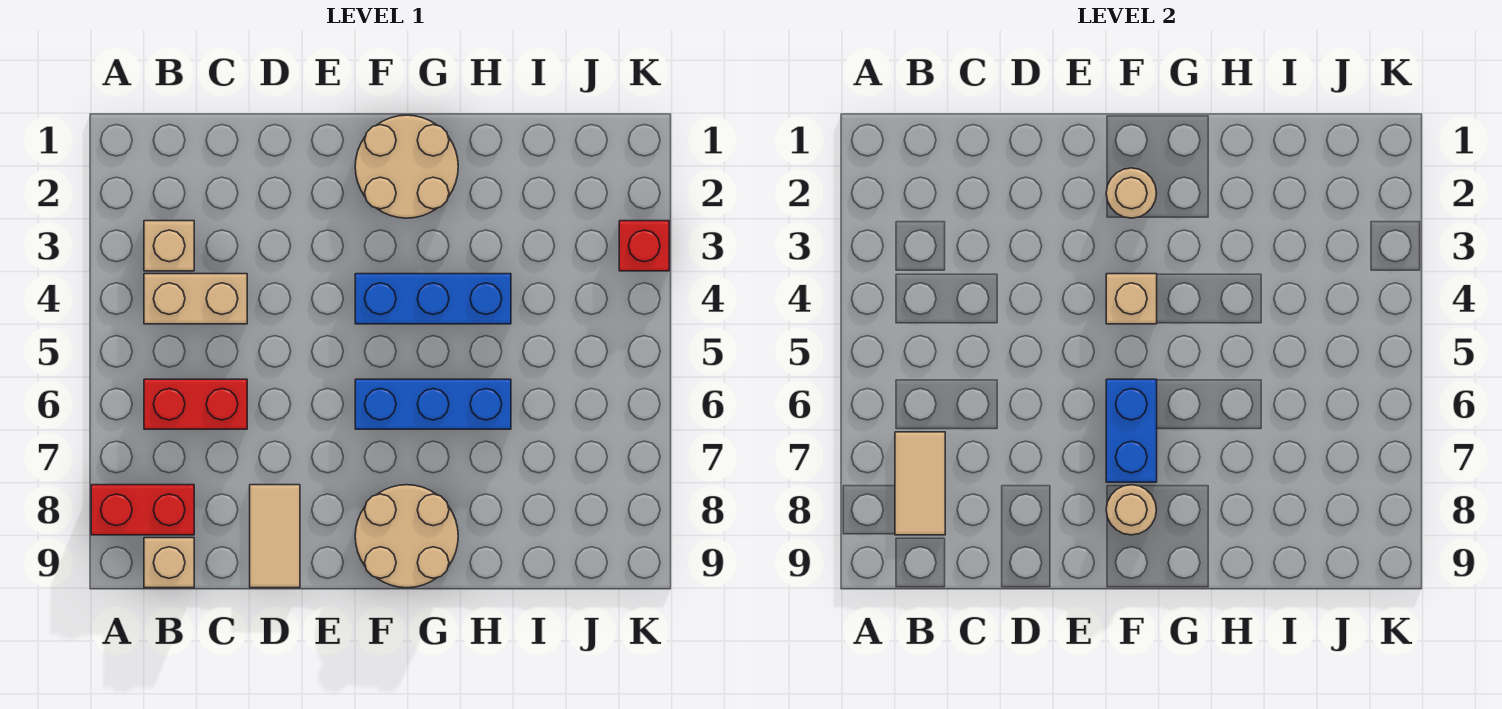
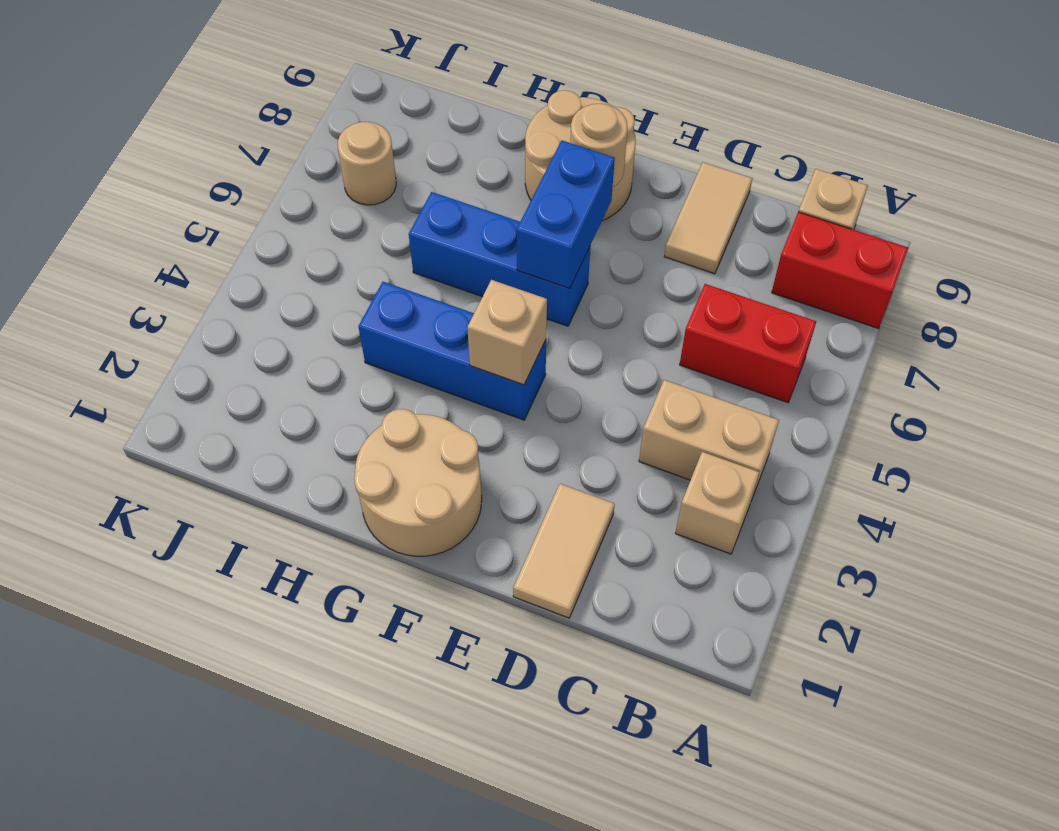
tan 1x2 tile [895,432,945,535] -> tan 1x2 tile moved to [513,484,615,618]
tan 1x1 round brick [1106,168,1156,218] -> tan 1x1 round brick moved to [338,122,396,205]
red 1x1 brick [619,221,669,271] -> none

